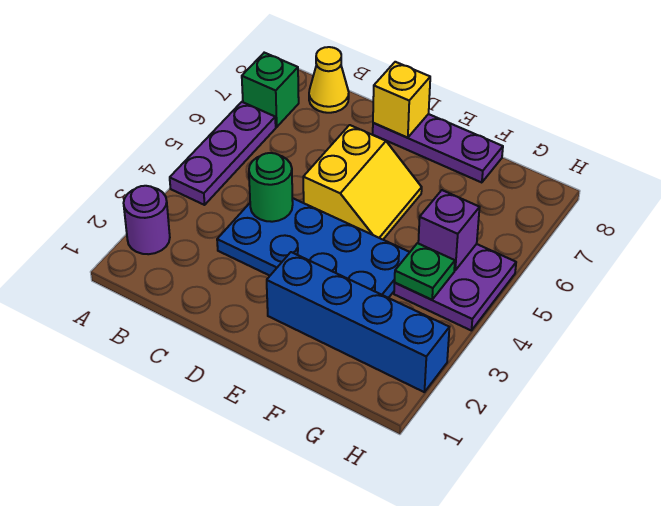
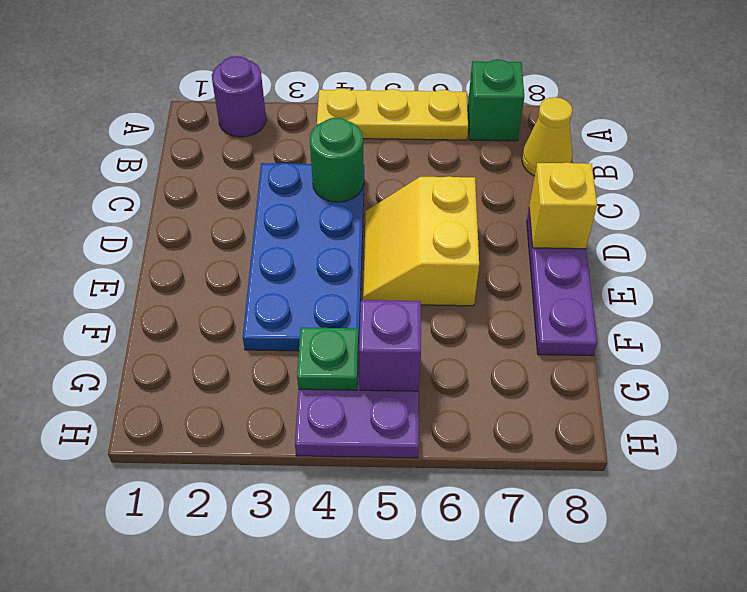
purple 1x3 plate [170,102,276,205] -> yellow 1x3 plate [317,88,468,140]
yellow 2x2 slope [303,125,422,239] -> yellow 2x2 slope turned to [363,176,479,306]
blue 1x4 brick [267,252,449,392] -> none

